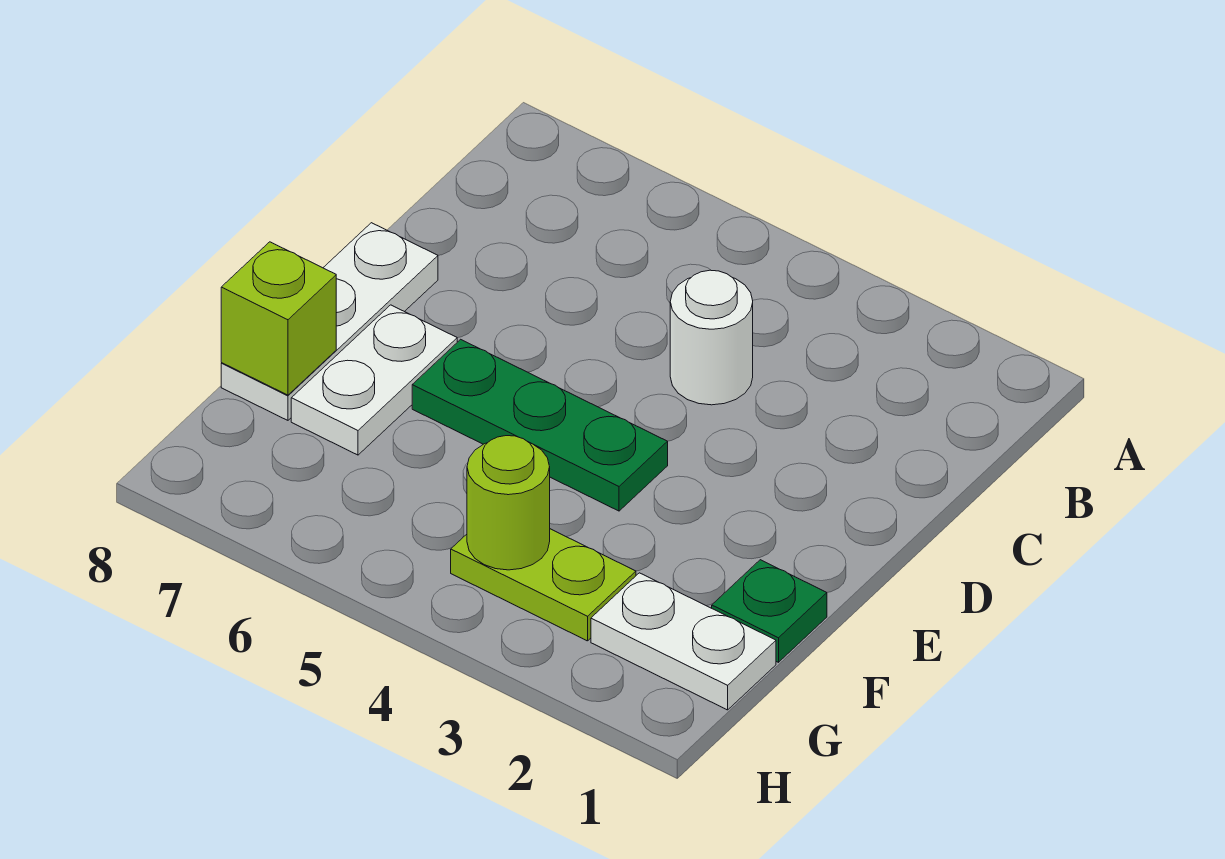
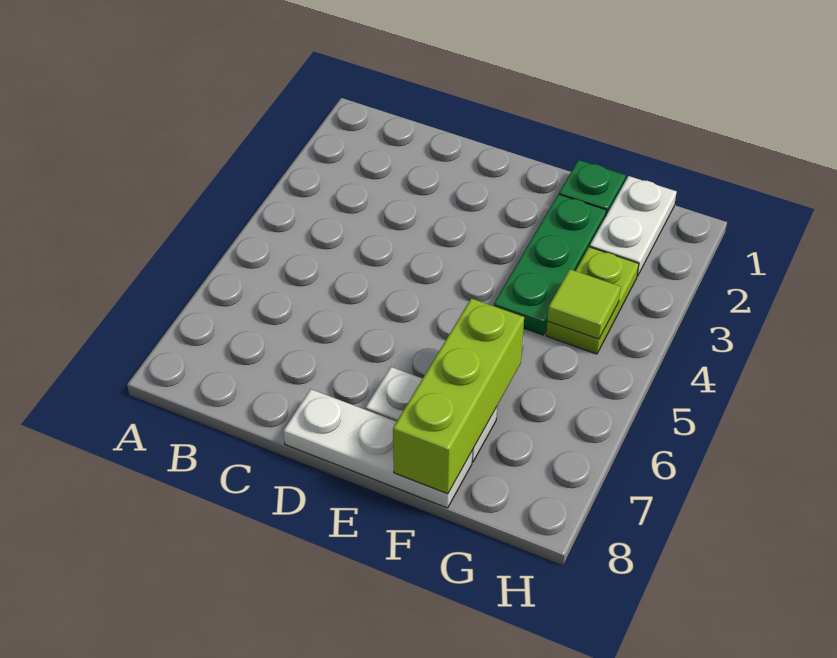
white 1x1 round brick [670,270,753,405] -> none
green 1x3 plate [412,339,668,511] -> green 1x3 plate moved to [494,194,606,335]
lime 1x1 brick [221,242,336,395] -> lime 1x3 brick [393,298,524,494]
lime 1x1 round brick [467,436,550,570] -> lime 1x1 tile [547,269,621,339]

